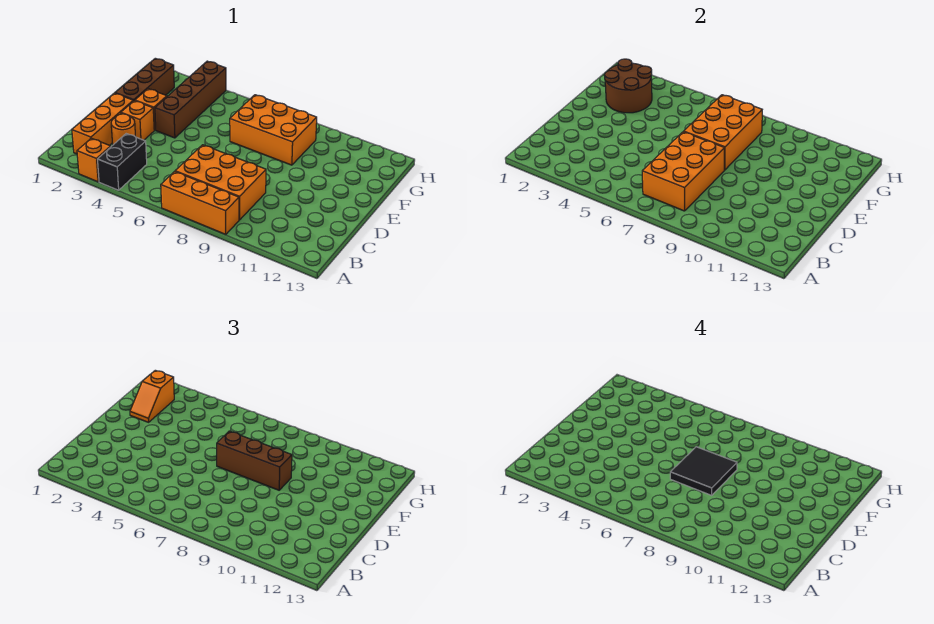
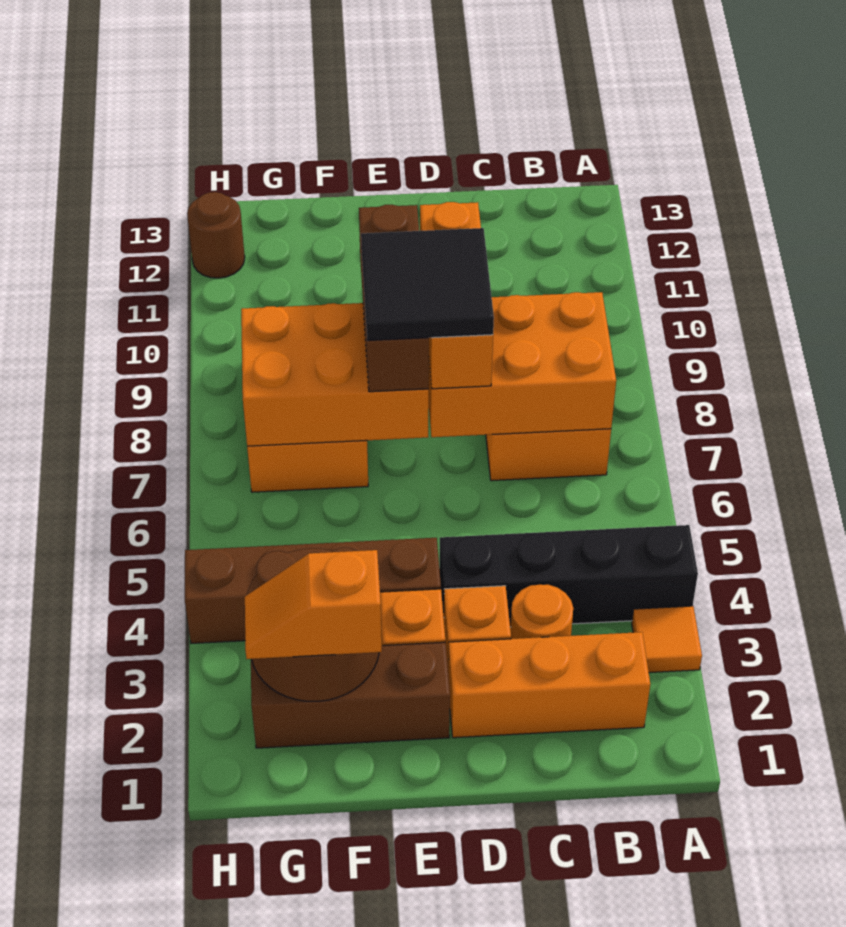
orange 1x1 brick [77,138,111,182] -> orange 1x1 tile [632,606,702,673]
black 1x2 brick [98,134,147,190] -> black 1x4 brick [439,525,698,627]
orange 1x3 brick [161,172,239,234] -> orange 1x3 brick moved to [420,202,493,389]
orange 1x2 slope [130,370,174,422] -> orange 1x2 slope turned to [245,550,382,659]
none -> brown 1x1 round brick [187,192,245,278]

